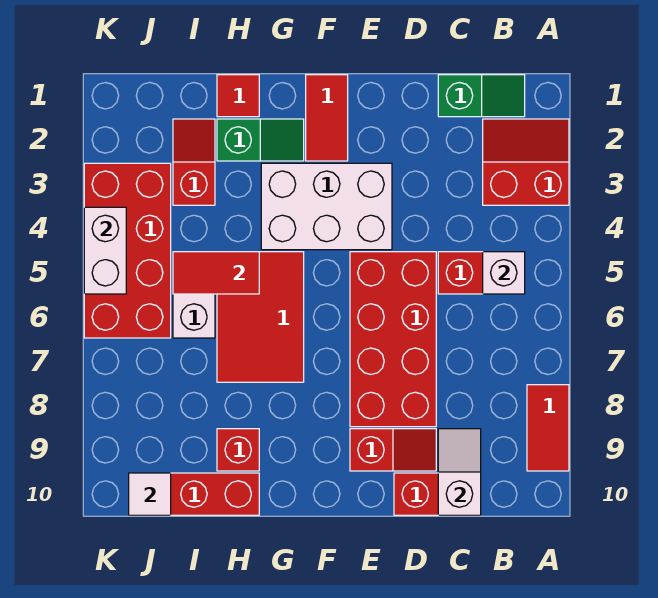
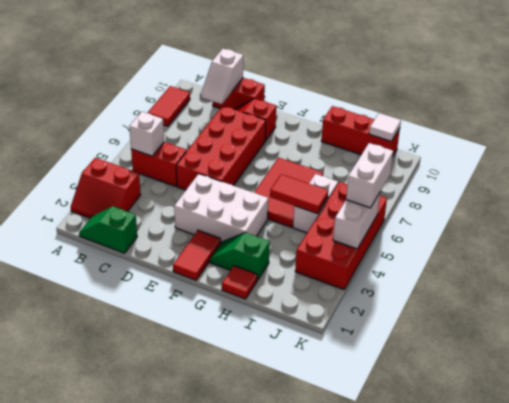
red 1x1 brick [217,429,259,471] -> none
red 1x2 slope [173,119,215,205] -> none
none -> white 1x2 brick [346,143,393,208]

